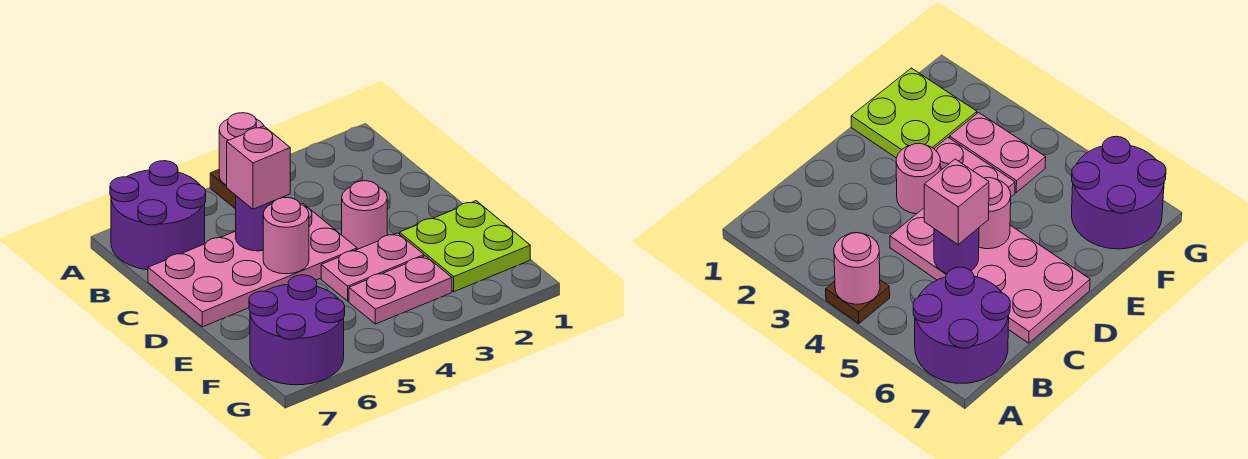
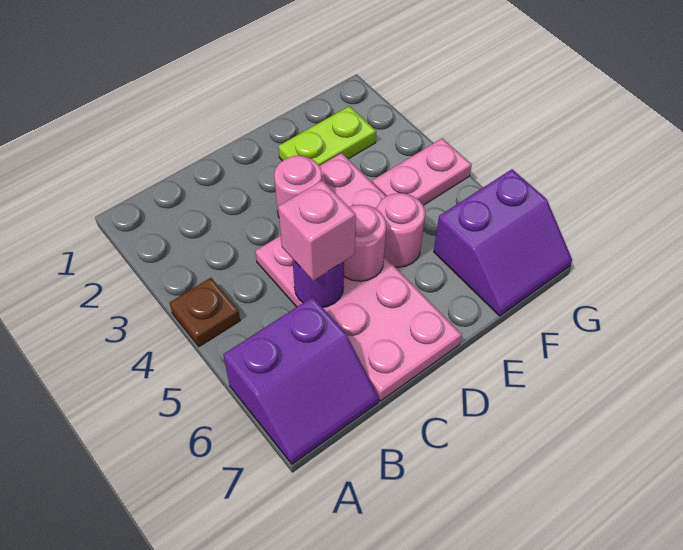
pink 1x1 round brick [219,113,264,185] -> pink 1x1 round brick moved to [377,193,425,267]
purple 2x2 round brick [110,161,206,270] -> purple 2x2 slope [223,297,379,464]
lime 2x2 plate [400,201,530,292] -> lime 1x2 plate [279,106,376,166]
pink 1x2 plate [349,256,452,324] -> pink 1x2 plate turned to [372,138,472,205]
purple 2x2 round brick [249,275,345,385] -> purple 2x2 slope [434,169,572,316]

